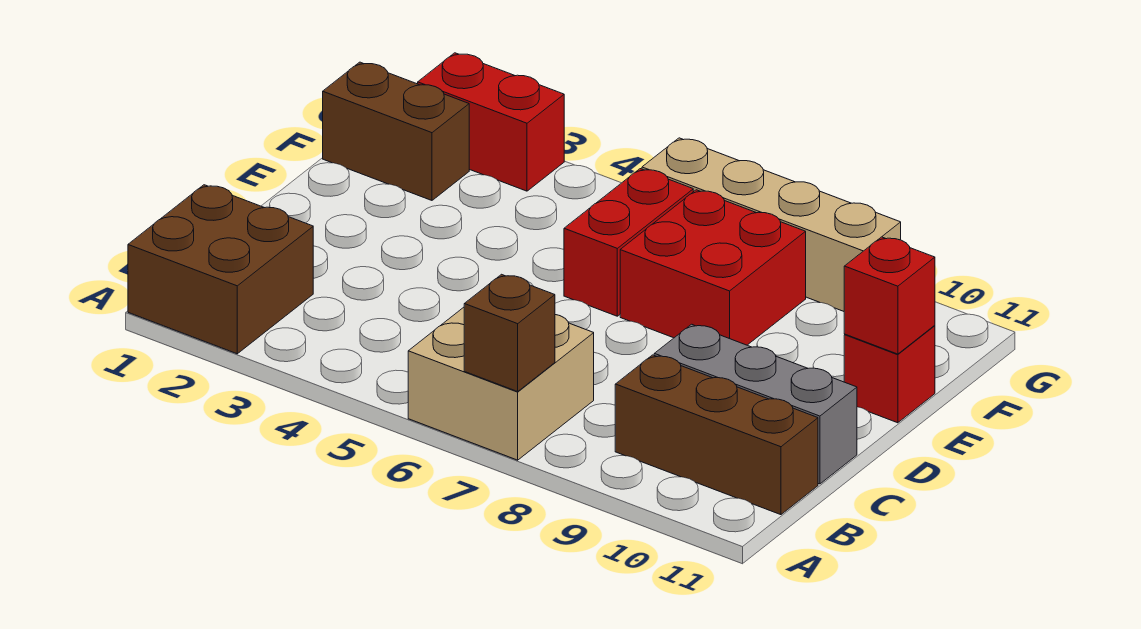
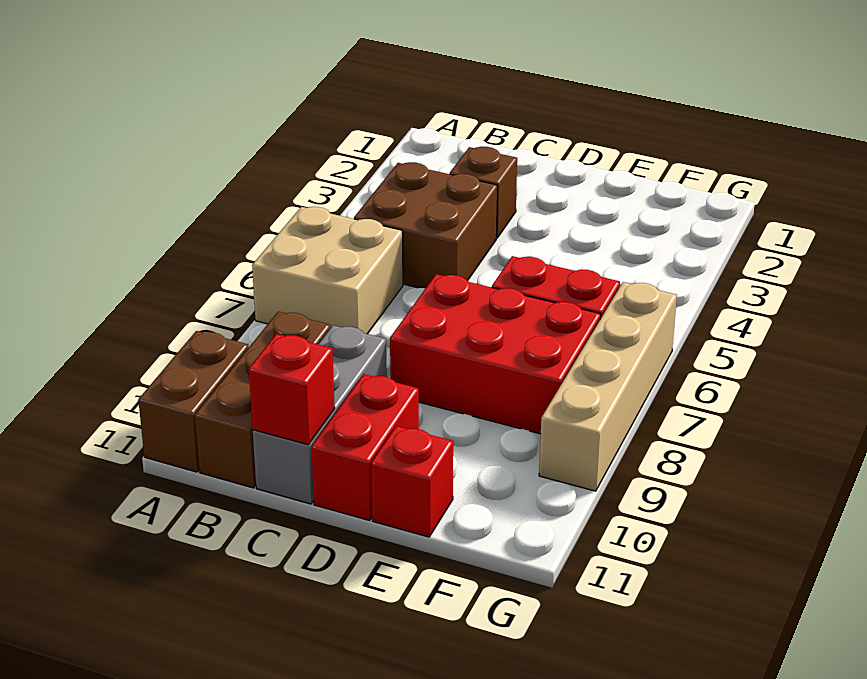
brown 2x2 brick [128,185,313,354] -> brown 2x2 brick moved to [354,162,498,288]
brown 1x1 brick [464,274,555,391] -> brown 1x1 brick moved to [450,147,517,238]
red 2x2 brick [620,190,806,345] -> red 2x3 brick [390,274,601,434]
red 1x1 brick [844,237,935,354] -> red 1x1 brick moved to [249,334,335,445]
brown 1x2 brick [323,62,469,200] -> brown 1x2 brick moved to [138,331,249,472]
red 1x2 brick [418,53,564,191] -> red 1x2 brick moved to [311,374,419,520]

